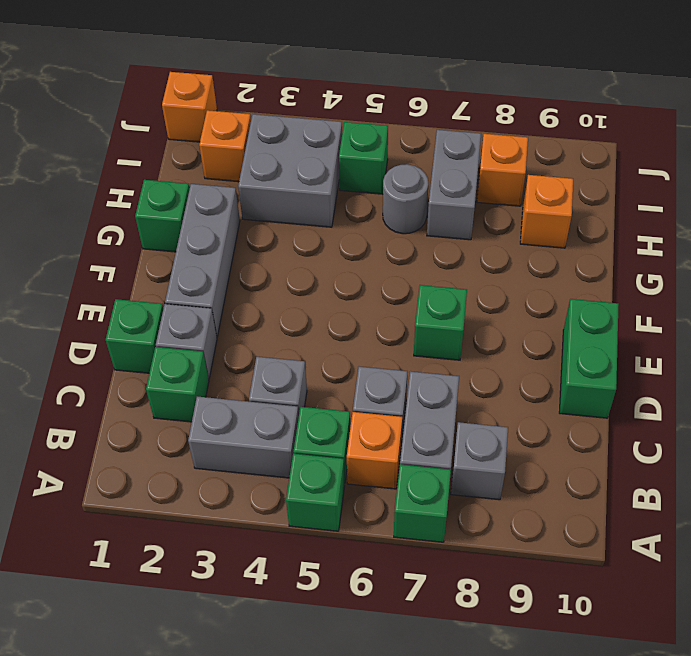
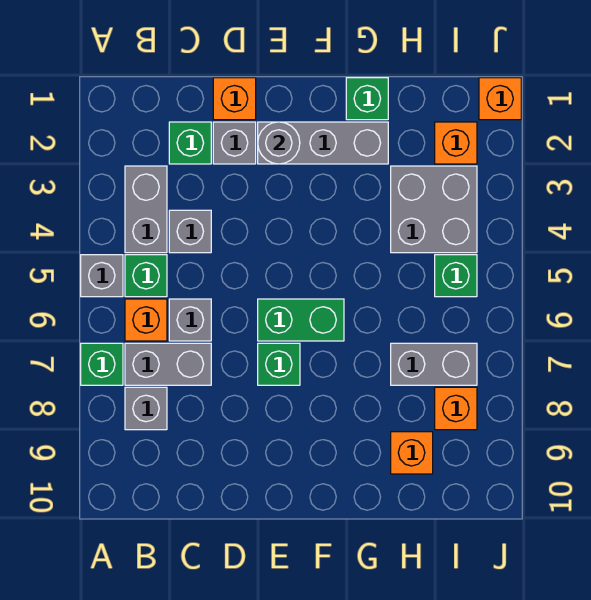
green 1x1 brick [286,454,345,531] -> grey 1x1 brick [81,255,123,297]
green 1x1 brick [106,299,163,373] -> orange 1x1 brick [213,78,256,120]
green 1x2 brick [559,299,619,418] -> green 1x2 brick moved to [258,299,344,341]
grey 1x1 round brick [383,164,428,234] -> grey 1x1 round brick moved to [258,122,300,164]

